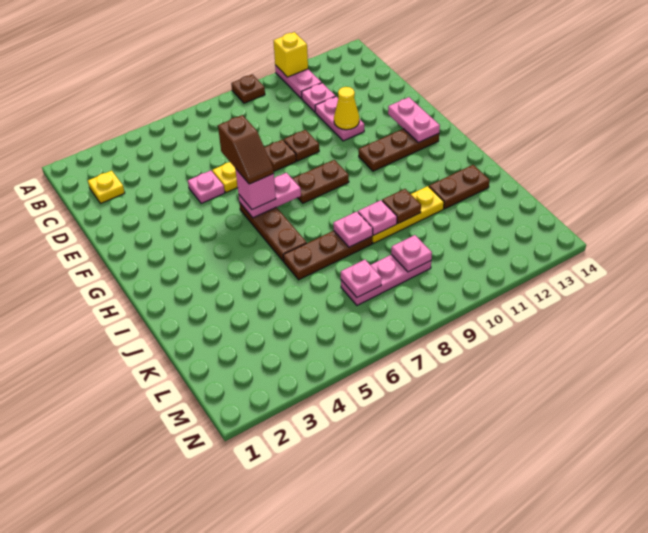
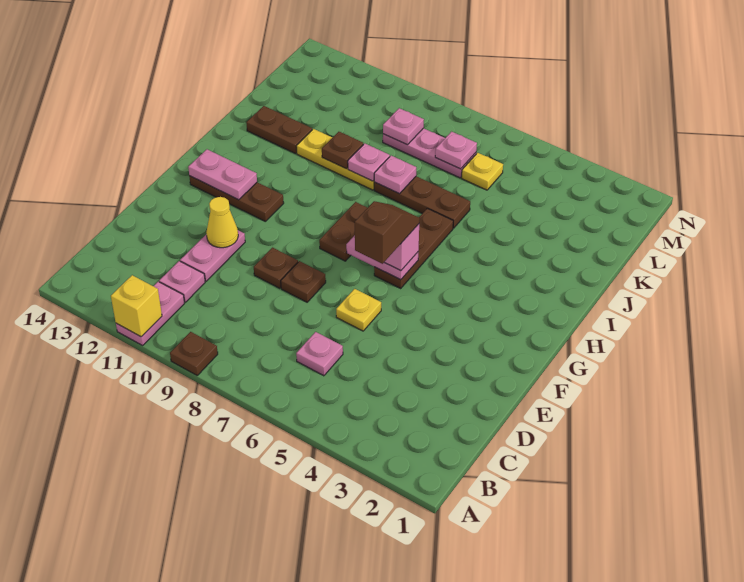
yellow 1x1 plate [88,171,125,203] -> yellow 1x1 plate moved to [462,153,503,190]
pink 1x1 plate [188,171,225,203] -> pink 1x1 plate moved to [296,332,343,376]
pink 1x2 plate [388,97,440,143] -> pink 1x2 plate turned to [188,149,257,200]
brown 1x2 plate [292,160,349,203] -> brown 1x2 plate turned to [319,202,367,261]

